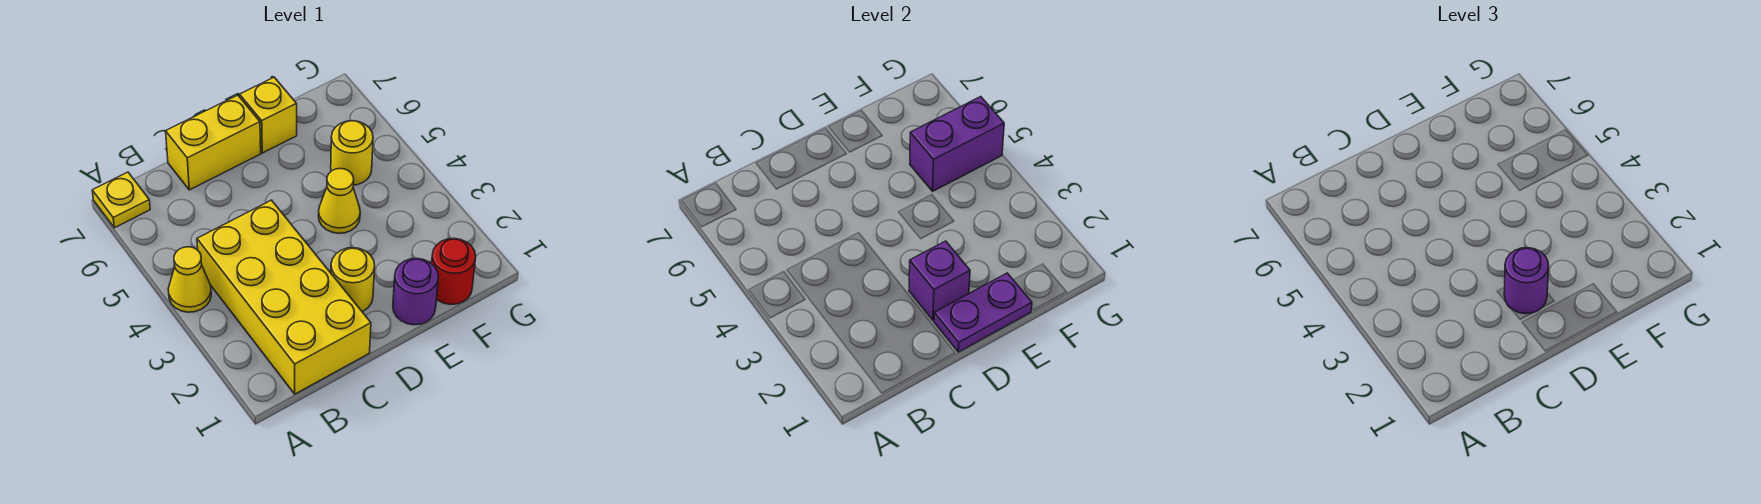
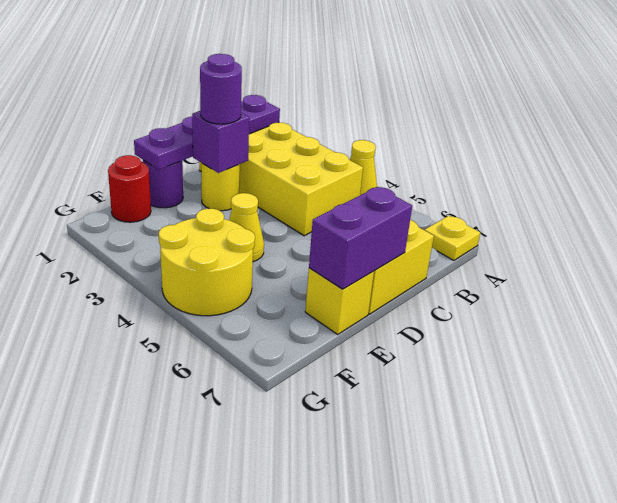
purple 1x2 plate [934,273,1032,352] -> purple 1x4 plate [134,95,280,170]
yellow 1x1 round brick [331,121,373,185] -> yellow 2x2 round brick [159,209,255,316]
purple 1x2 brick [910,97,1004,191] -> purple 1x2 brick moved to [309,187,412,289]

